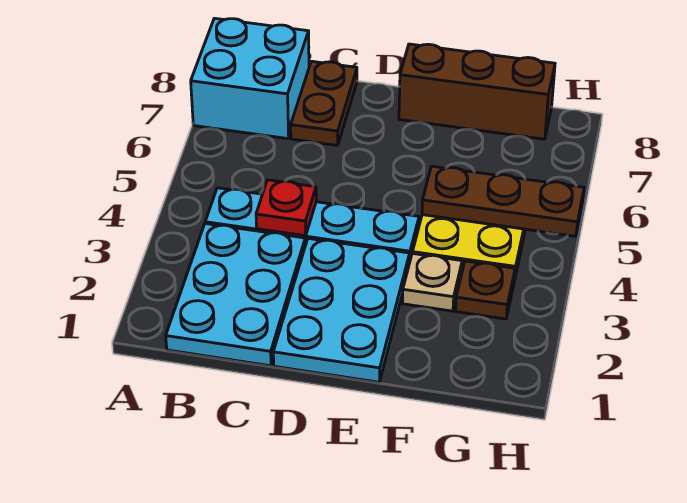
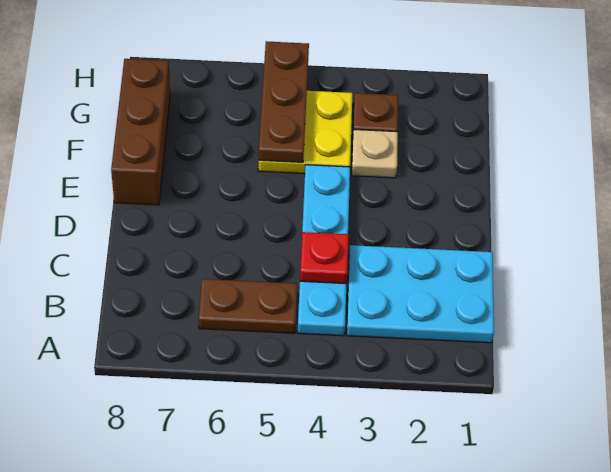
cyan 2x2 brick [191,18,309,139] -> none
brown 1x2 plate [291,61,357,145] -> brown 1x2 plate moved to [199,279,297,333]
cyan 2x3 plate [273,238,410,382] -> none

